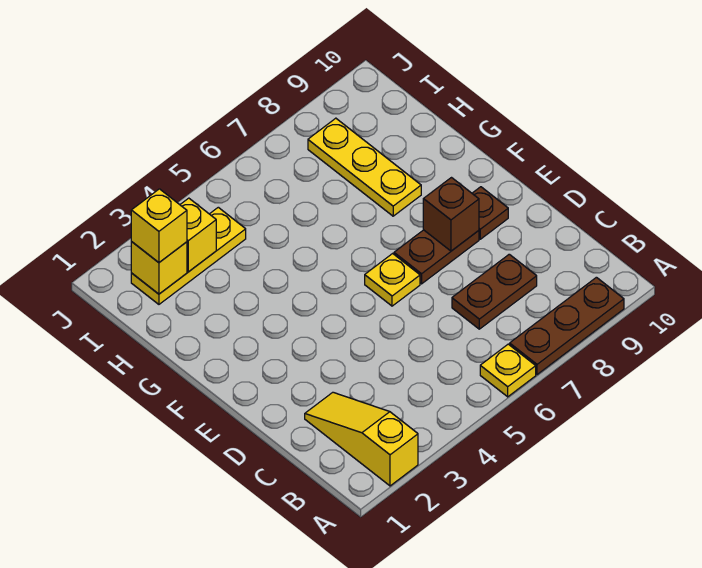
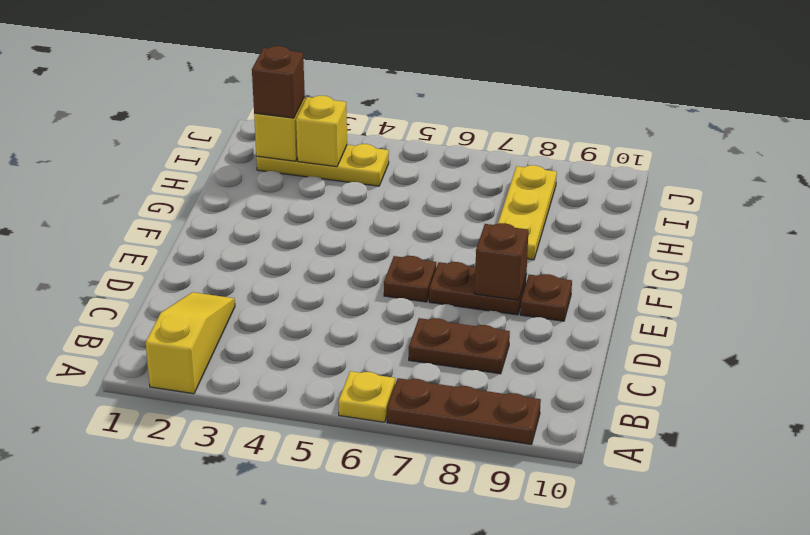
yellow 1x1 plate [365,254,420,306] -> brown 1x1 plate [384,256,436,302]
yellow 1x1 brick [131,189,187,262] -> brown 1x1 brick [252,46,305,118]

